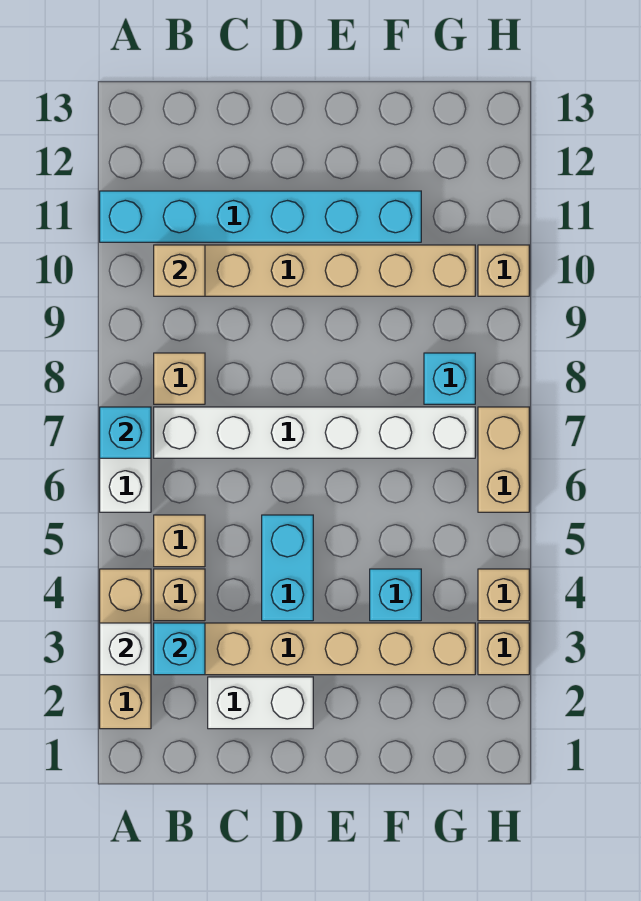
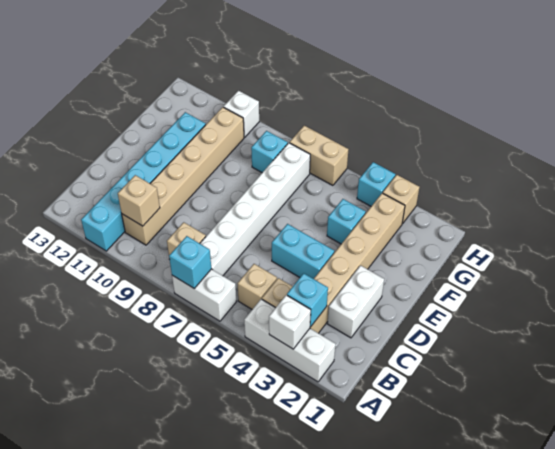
tan 1x3 brick [100,569,151,729] -> white 1x3 brick [244,299,336,382]
tan 1x1 brick [478,569,529,621] -> cyan 1x1 brick [357,162,395,206]
tan 1x1 brick [478,245,529,296] -> white 1x1 brick [223,91,259,137]

